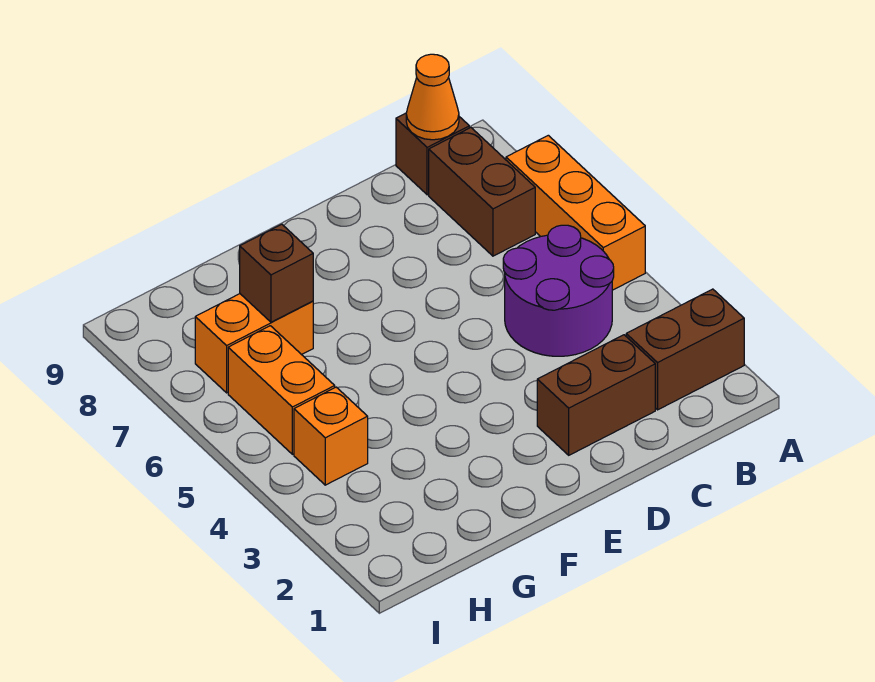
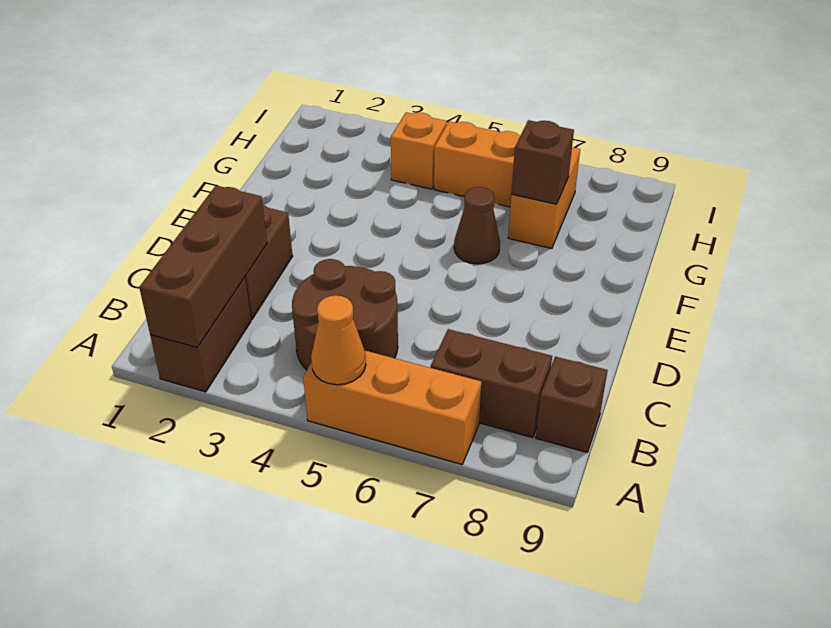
none -> brown 1x3 brick [139,186,267,347]
purple 2x2 round brick [503,225,614,356] -> brown 2x2 round brick [292,259,398,370]
orange 1x1 cone [406,54,459,140] -> orange 1x1 cone moved to [311,295,366,385]
none -> brown 1x1 cone [454,187,500,264]

